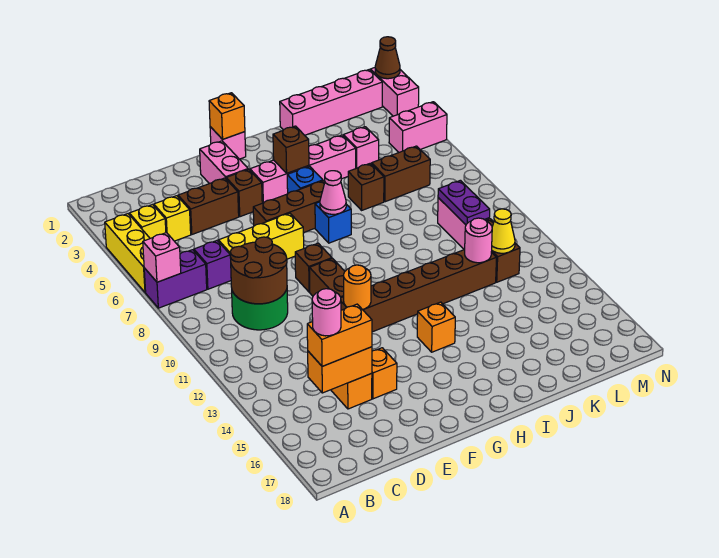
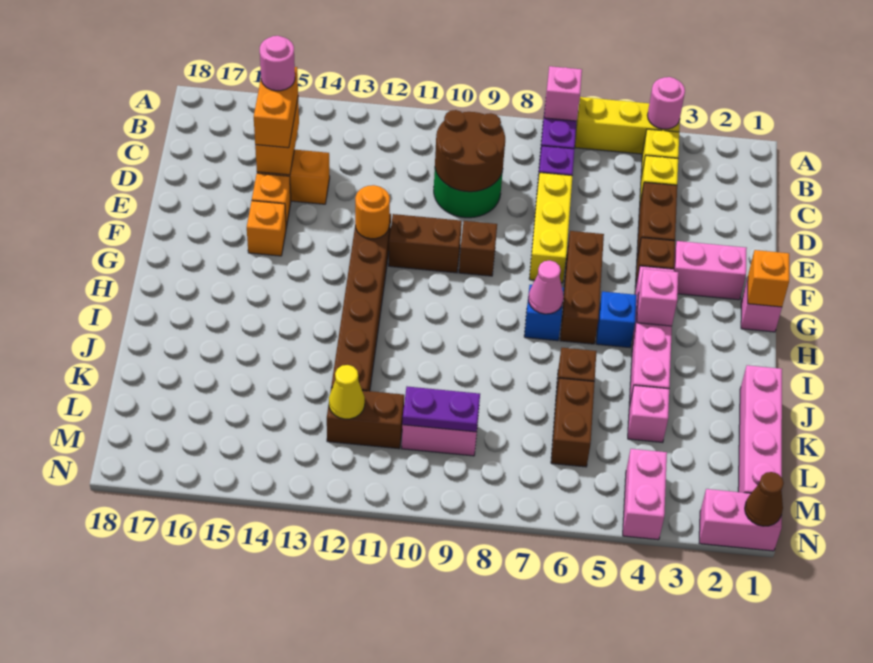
brown 1x1 brick [273,126,309,173] -> pink 1x1 brick [637,269,678,326]
orange 1x1 brick [417,302,455,352] -> orange 1x1 brick moved to [247,201,286,256]
pink 1x1 round brick [465,218,492,263] -> pink 1x1 round brick moved to [647,77,685,129]

